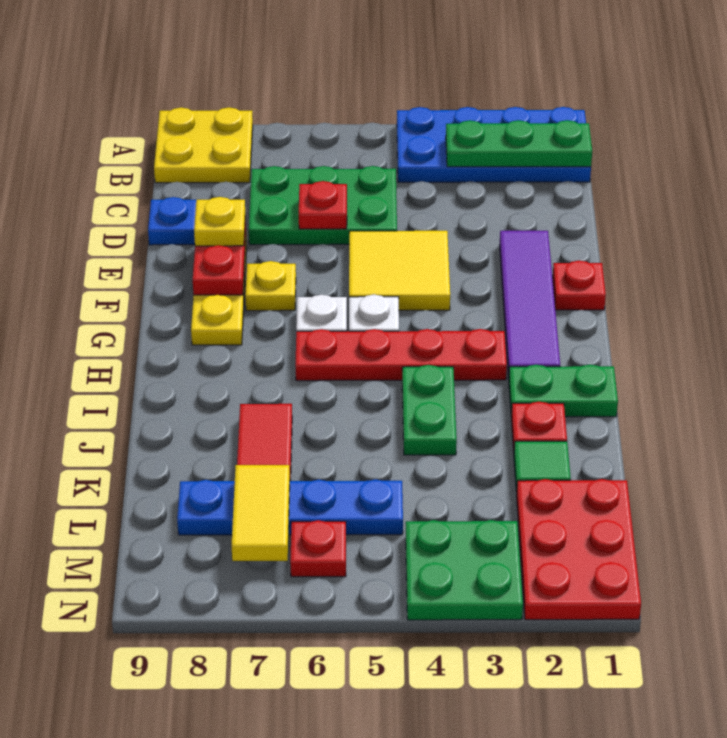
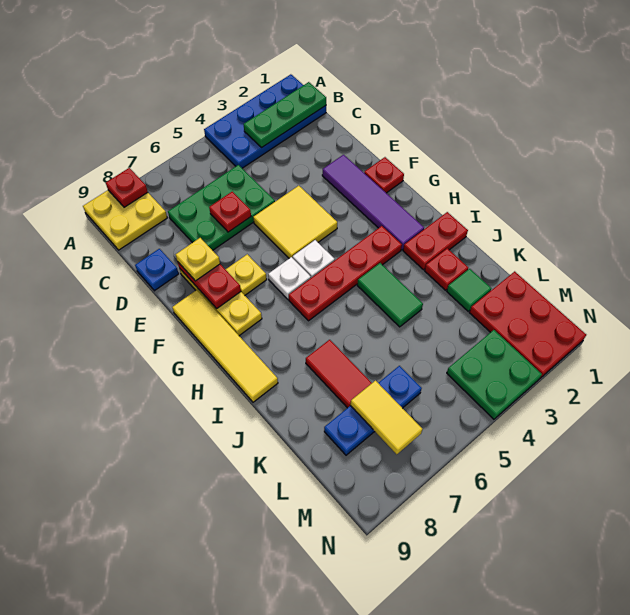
none -> yellow 1x4 tile [172,290,278,402]
green 1x2 plate [509,365,618,417] -> red 1x2 plate [403,212,468,270]
green 1x2 plate [402,365,457,455] -> green 1x2 tile [357,263,423,327]
blue 1x4 plate [177,479,403,535] -> blue 1x3 plate [324,366,422,455]
red 1x1 plate [290,520,346,577] -> red 1x1 plate moved to [106,168,148,207]

